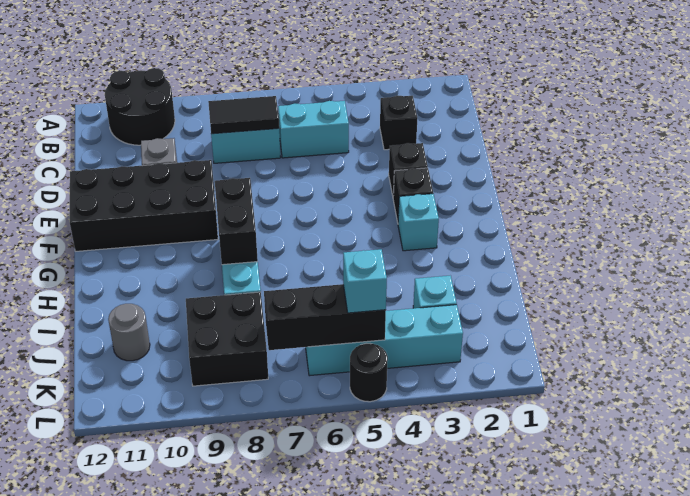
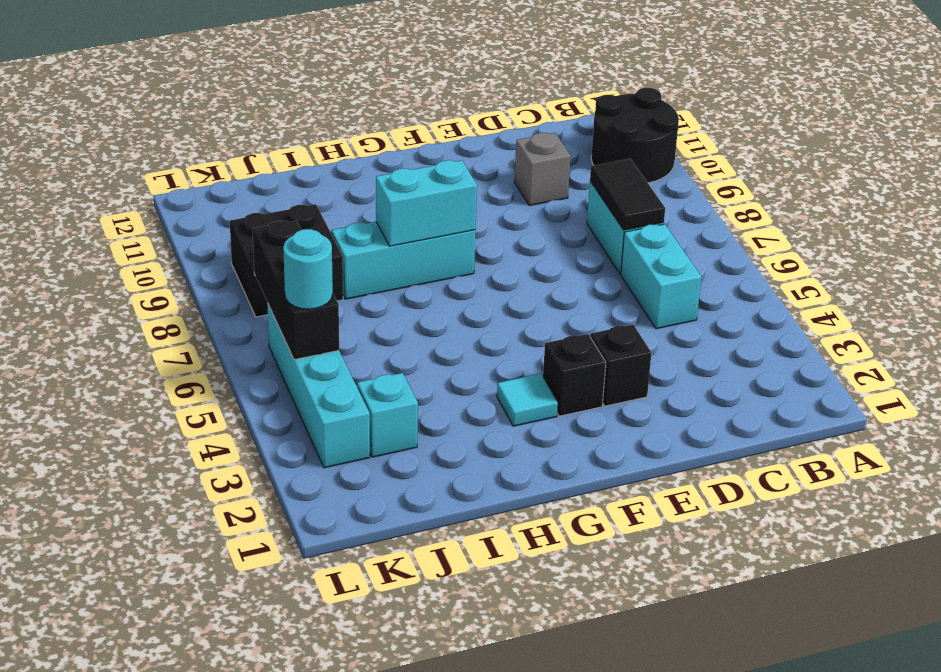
black 1x1 brick [380,95,417,150] -> none
black 2x4 brick [70,160,218,251] -> none
cyan 1x1 brick [398,194,439,251] -> cyan 1x1 tile [497,374,558,426]
black 1x2 brick [215,178,258,265] -> cyan 1x2 brick [376,160,477,246]
grey 1x1 round brick [108,304,150,361] -> none
cyan 1x1 brick [343,249,387,313] -> cyan 1x1 round brick [283,229,333,309]
black 1x1 round brick [350,343,388,402] -> none

